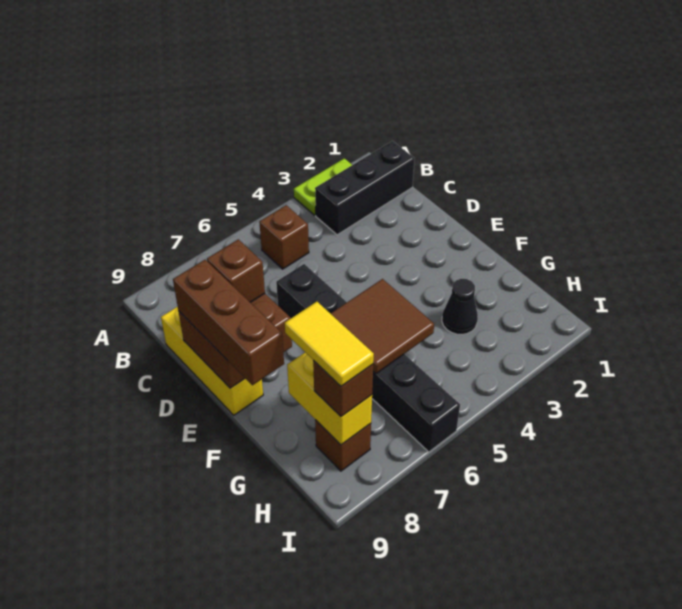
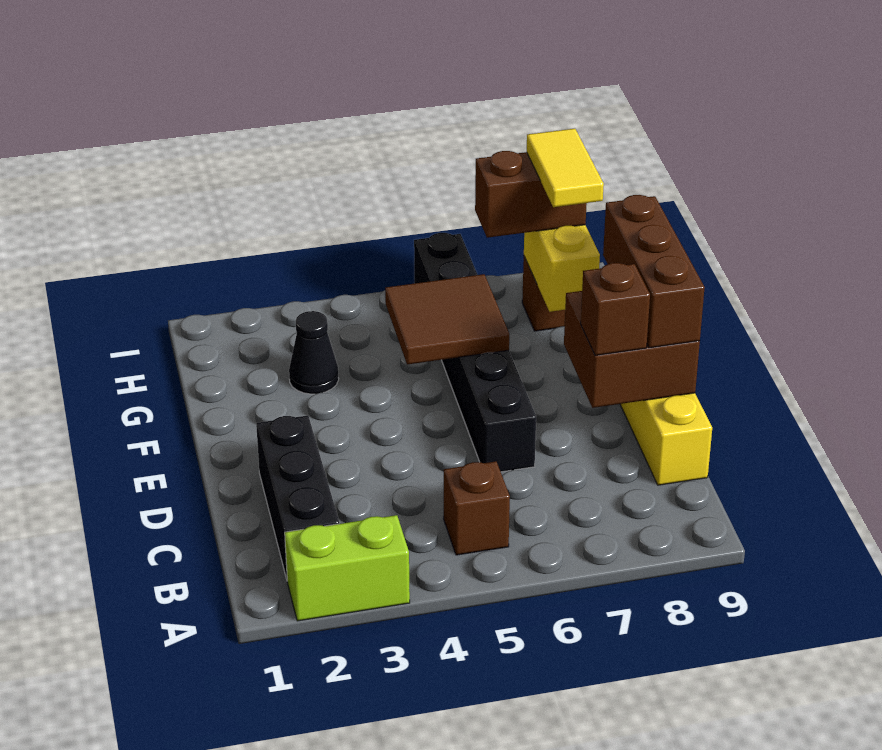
lime 1x2 plate [294,158,352,215] -> lime 1x2 brick [285,515,410,621]
black 1x3 brick [315,141,415,235] -> black 1x3 brick turned to [256,416,339,579]
brown 1x1 brick [313,361,373,417] -> brown 1x2 brick [475,151,587,238]

